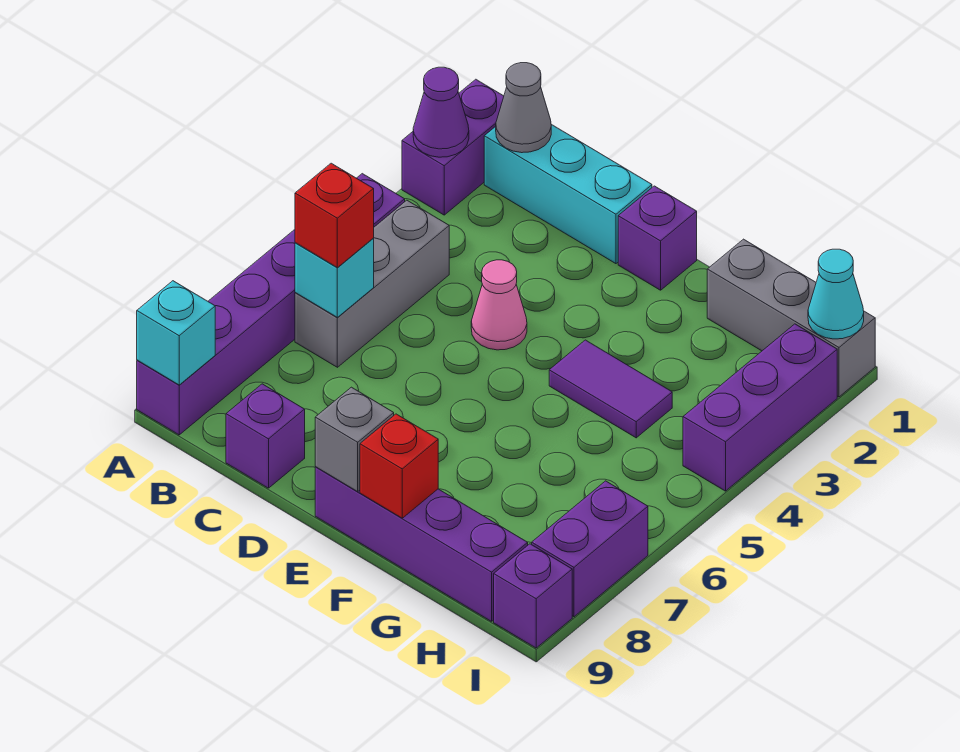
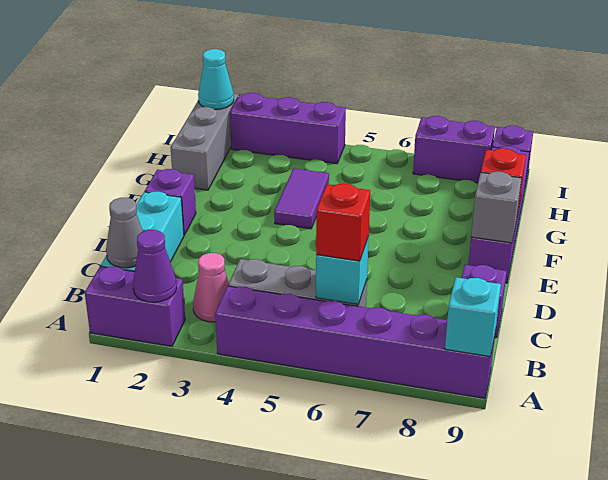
pink 1x1 cone [471,260,527,350] -> pink 1x1 cone moved to [193,253,229,322]

